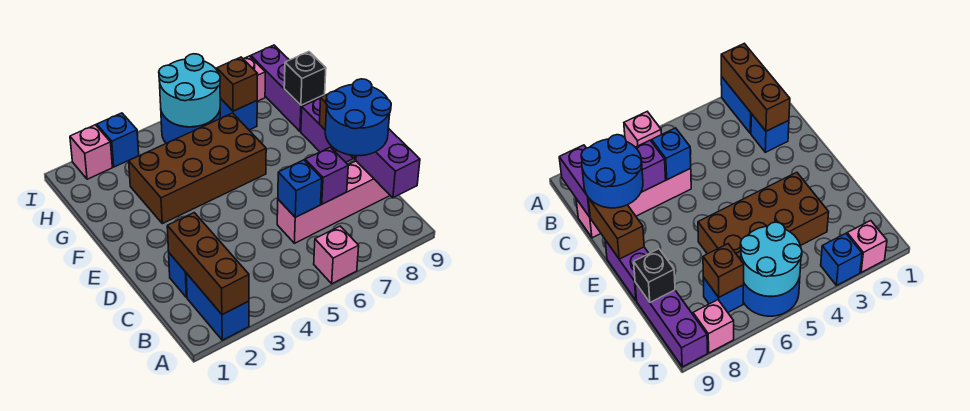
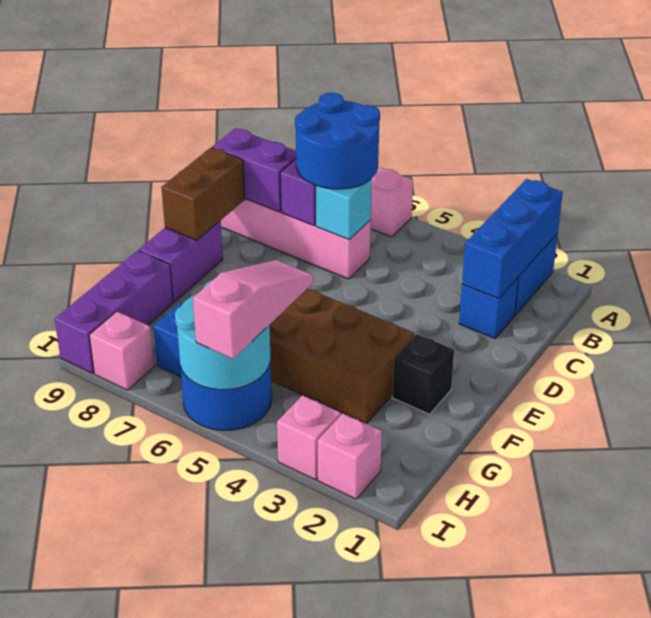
brown 1x3 brick [167,213,249,315] -> blue 1x3 brick [462,179,563,298]
purple 1x2 brick [356,128,420,198] -> purple 1x2 brick turned to [212,128,296,212]
blue 1x1 brick [278,160,322,217] -> cyan 1x1 brick [316,179,372,240]
blue 2x2 round brick [325,79,391,156] -> blue 2x2 round brick moved to [295,93,380,189]
none -> pink 1x3 slope [193,260,313,359]
black 1x1 brick [284,52,326,105] -> black 1x1 brick moved to [392,334,454,414]
brown 1x1 brick [217,57,257,111] -> none
blue 1x1 brick [97,113,139,167] -> pink 1x1 brick [277,395,341,480]

